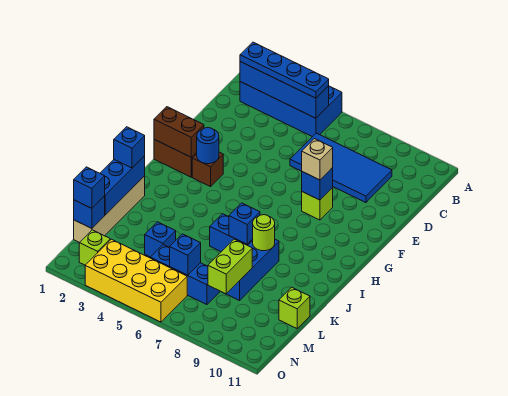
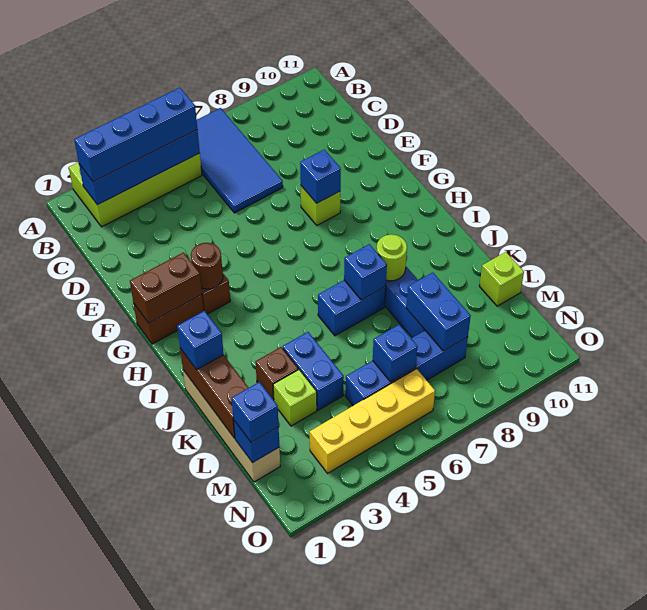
blue 2x4 brick [240,82,342,137] -> lime 2x4 brick [69,153,202,227]
blue 1x4 plate [240,42,329,98] -> blue 1x4 brick [74,88,197,182]
blue 2x4 tile [290,133,392,203] -> blue 2x4 tile turned to [197,108,283,213]
tan 1x1 brick [302,139,333,180] -> none
blue 1x1 round brick [197,128,219,164] -> brown 1x1 round brick [191,243,223,289]
blue 1x3 brick [100,156,145,215] -> brown 1x3 brick [180,349,249,438]
none -> brown 1x1 brick [255,347,298,400]
blue 1x1 brick [145,222,176,257] -> blue 1x2 brick [283,332,344,410]
lime 1x2 brick [208,239,252,294] -> blue 1x2 brick [406,272,471,351]
blue 1x3 brick [150,245,220,305] -> blue 1x4 brick [345,331,468,406]
lime 1x1 brick [79,230,110,265] -> lime 1x1 brick moved to [273,370,317,426]
yellow 2x4 brick [85,239,187,322] -> yellow 1x4 brick [310,369,435,473]

